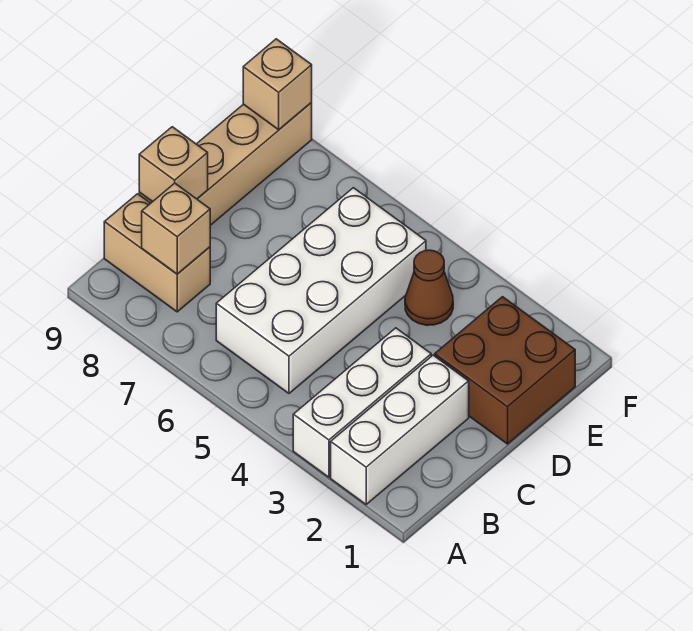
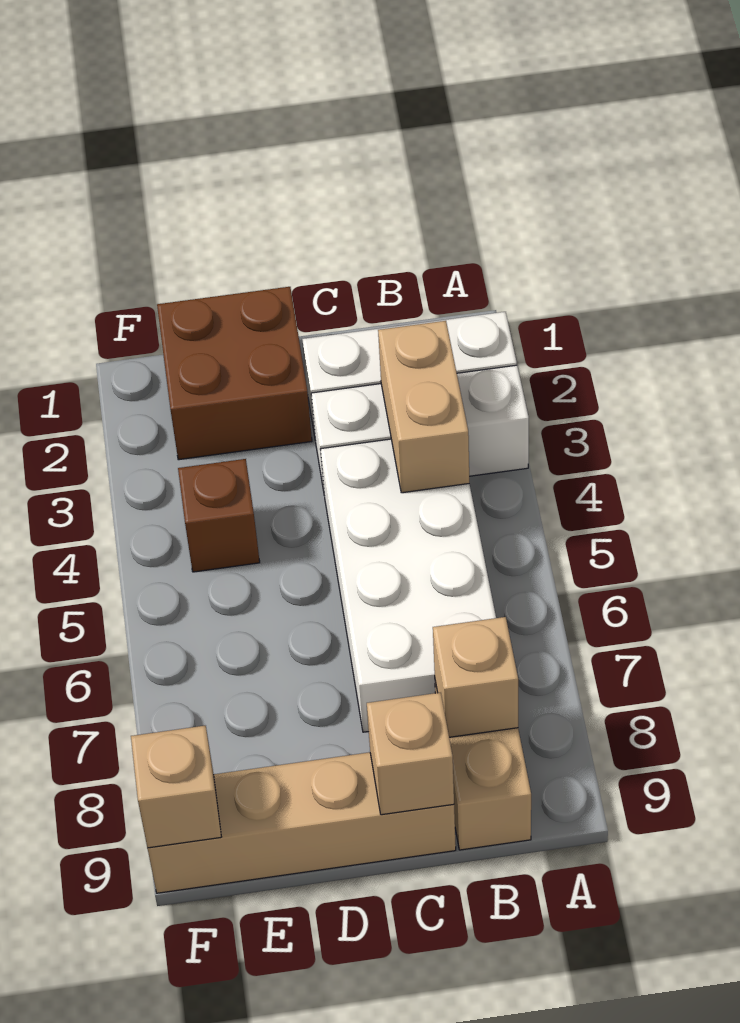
none -> tan 1x2 brick [378,321,469,493]
white 2x4 brick [216,188,426,393] -> white 2x4 brick turned to [320,439,496,732]
brown 1x1 cone [405,250,453,325] -> brown 1x1 brick [178,459,260,572]

